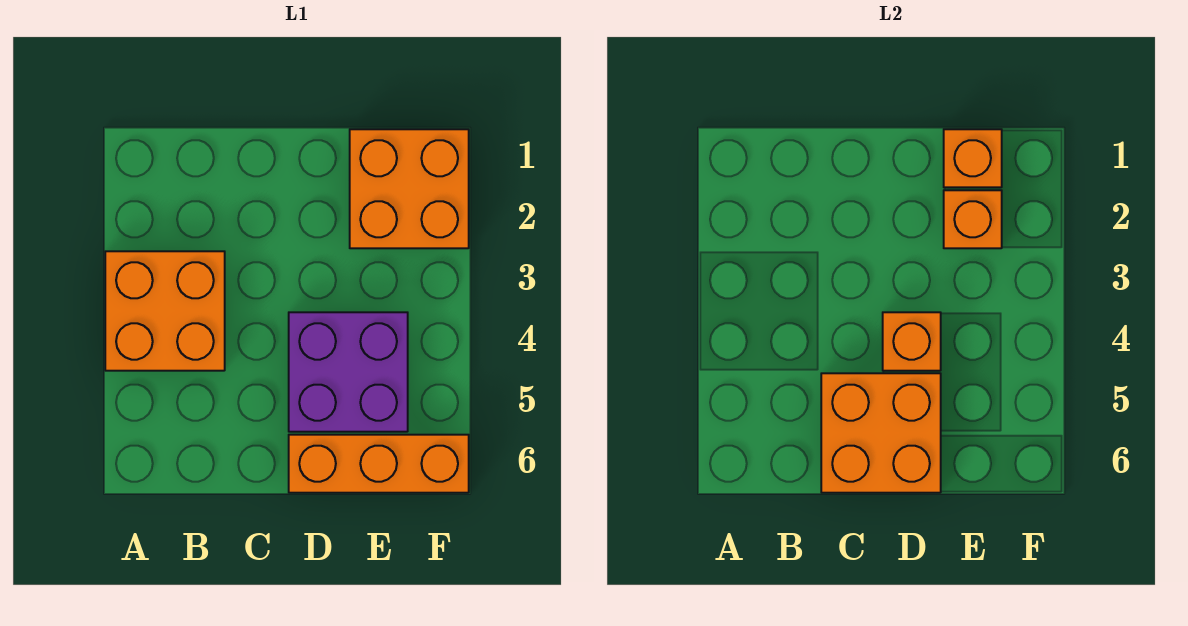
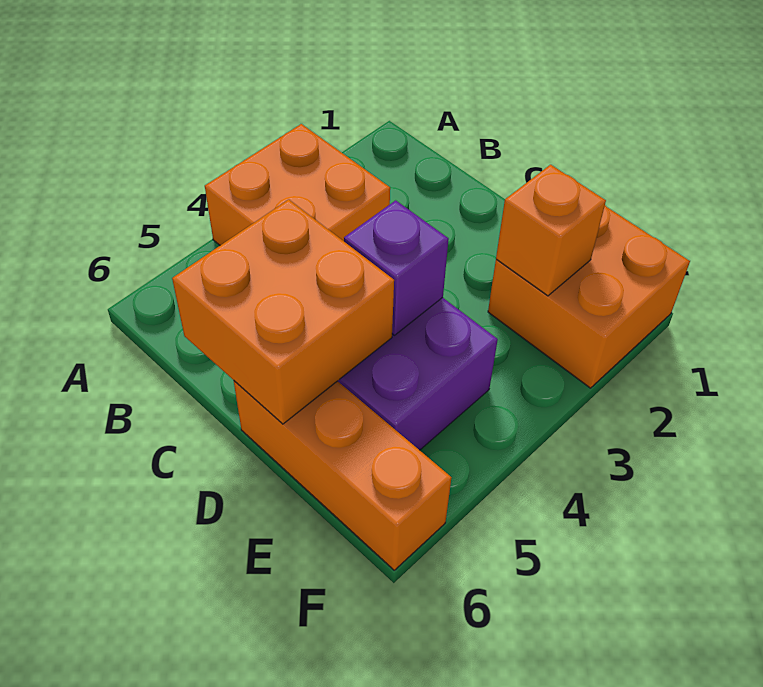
orange 1x1 brick [883,312,941,371] -> purple 1x1 brick [344,200,449,335]
orange 1x1 brick [944,129,1002,187] -> none

